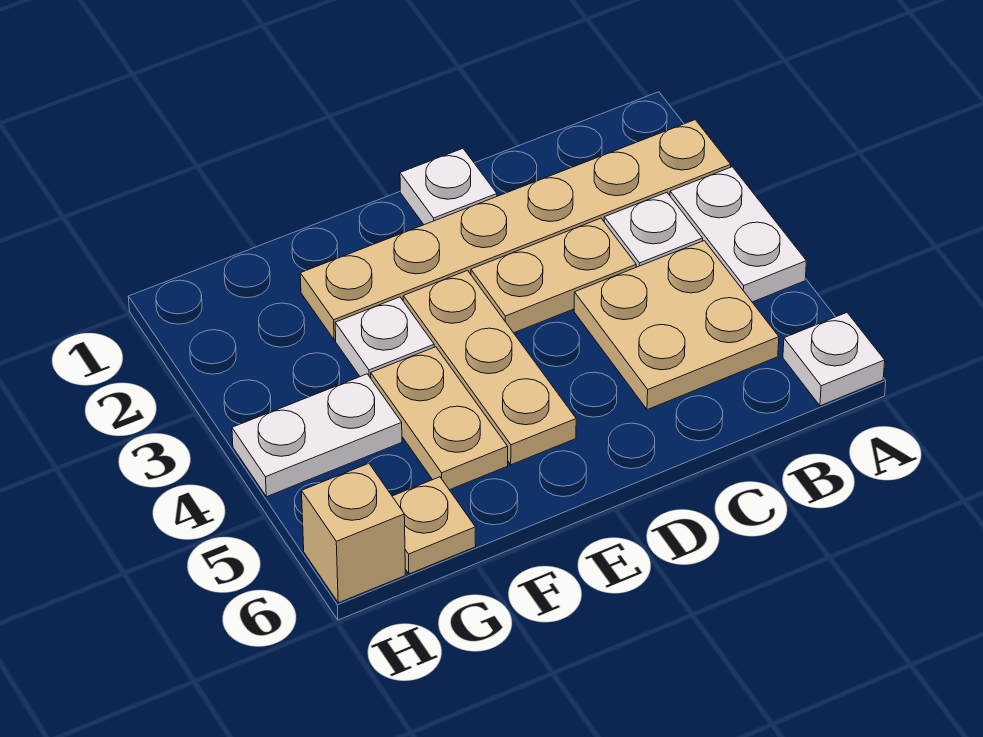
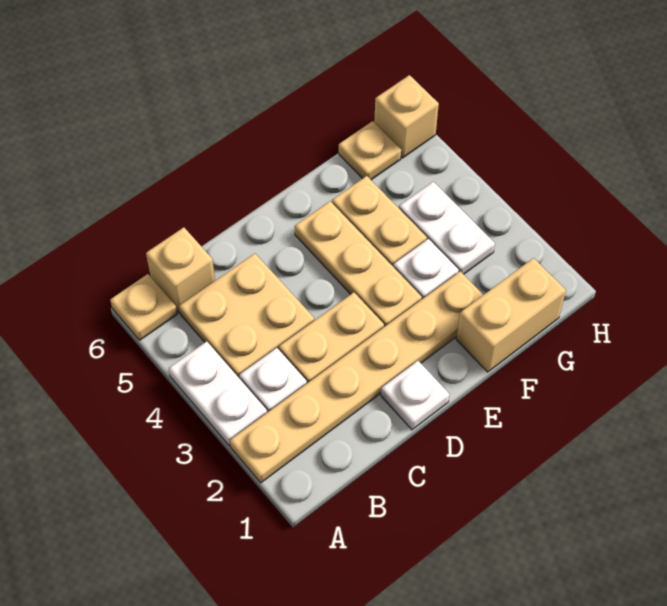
white 1x1 plate [783,313,885,406] -> tan 1x1 plate [110,274,177,340]
none -> tan 1x1 brick [146,227,215,313]
none -> tan 1x2 brick [456,258,566,372]
white 1x2 plate [232,374,402,497] -> white 1x2 plate turned to [399,182,495,274]

